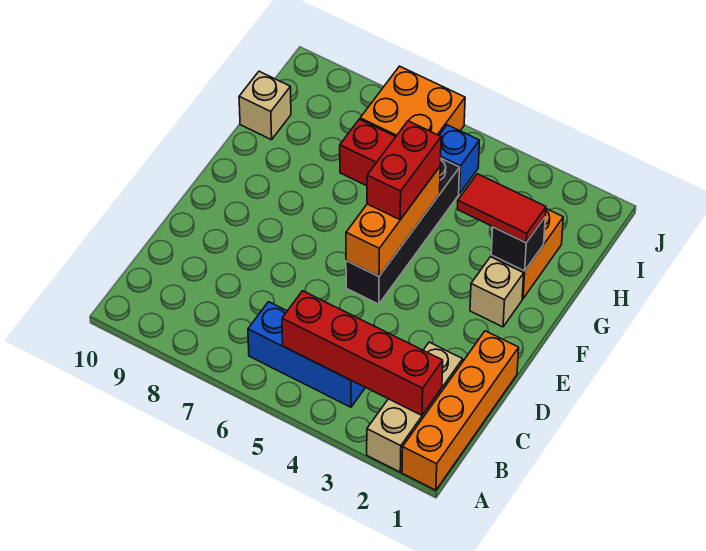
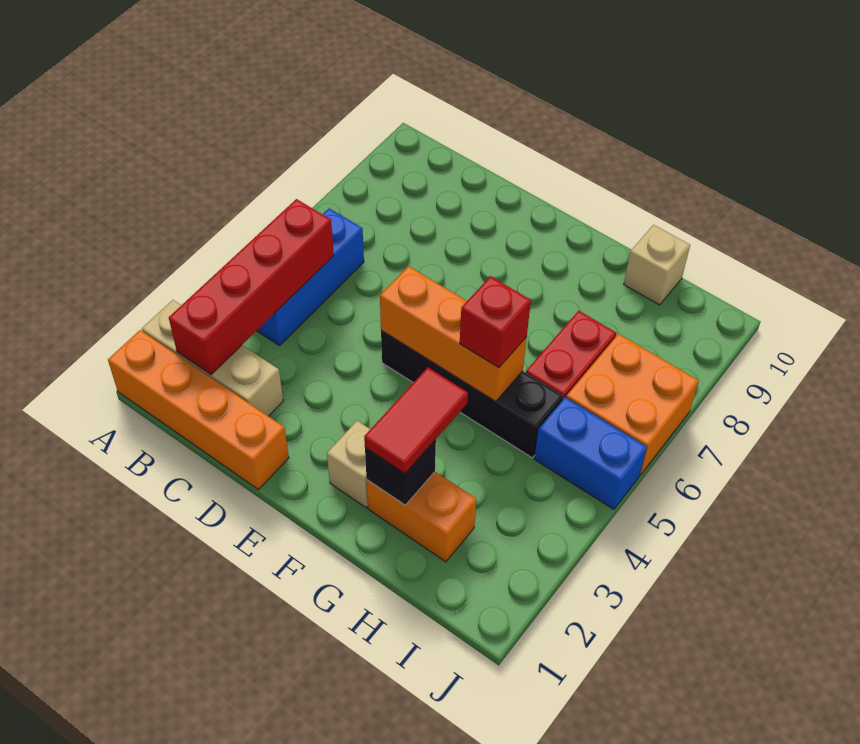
red 1x2 brick [367,121,441,220] -> red 1x1 brick [460,276,531,368]
blue 1x1 brick [439,125,479,194] -> blue 1x2 brick [534,397,647,509]

